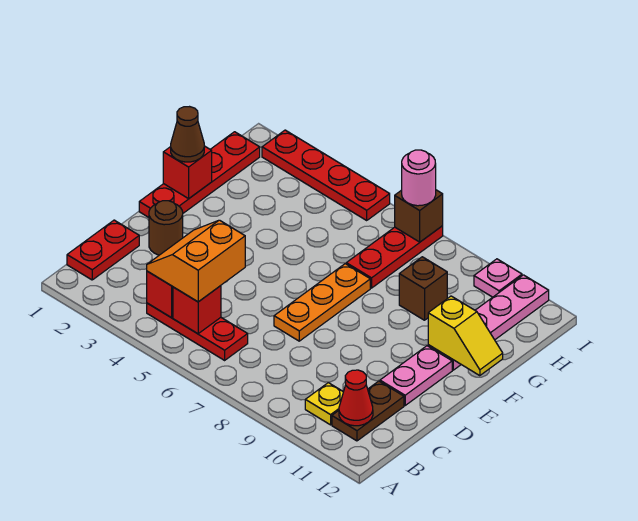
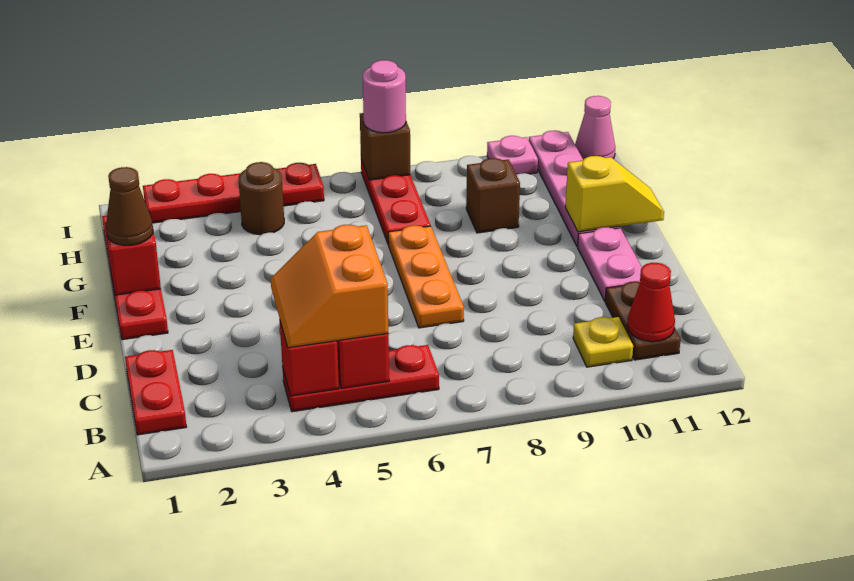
brown 1x1 round brick [149,201,183,255] -> brown 1x1 round brick moved to [239,162,284,235]
none -> pink 1x1 cone [575,96,615,160]

